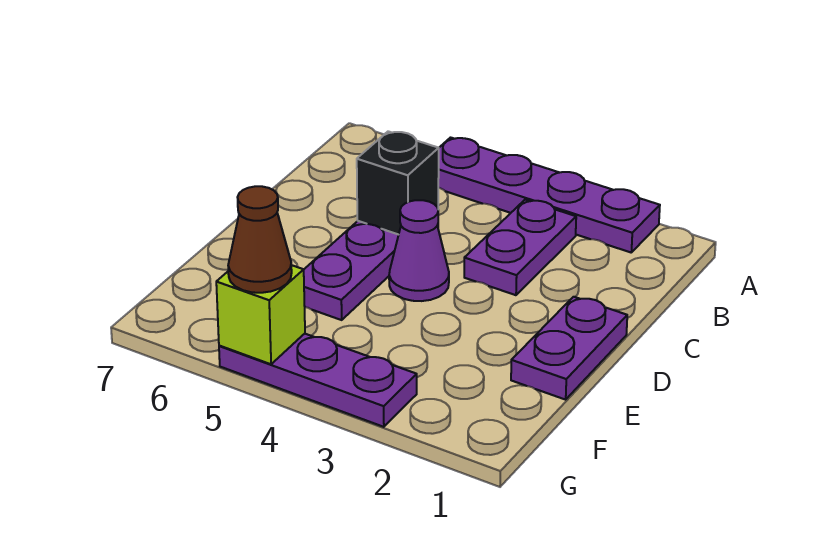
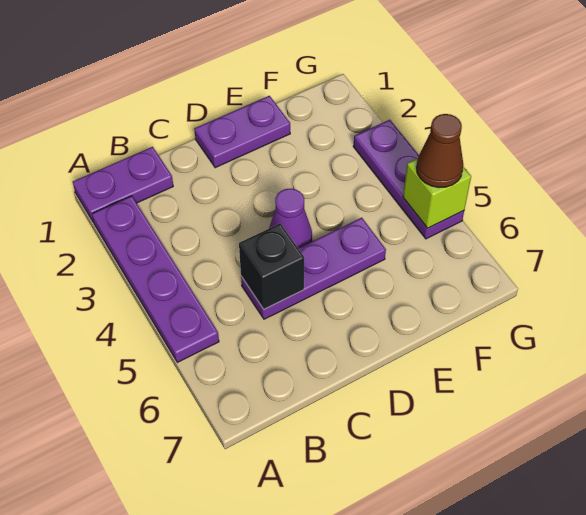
purple 1x2 plate [464,200,576,295] -> purple 1x2 plate moved to [73,147,173,222]

